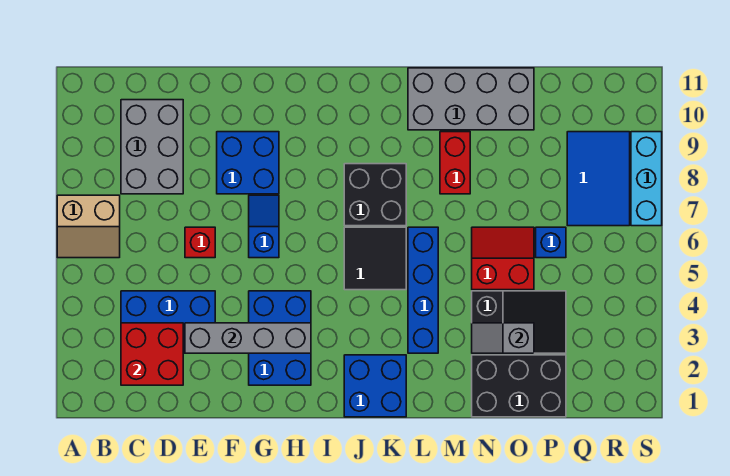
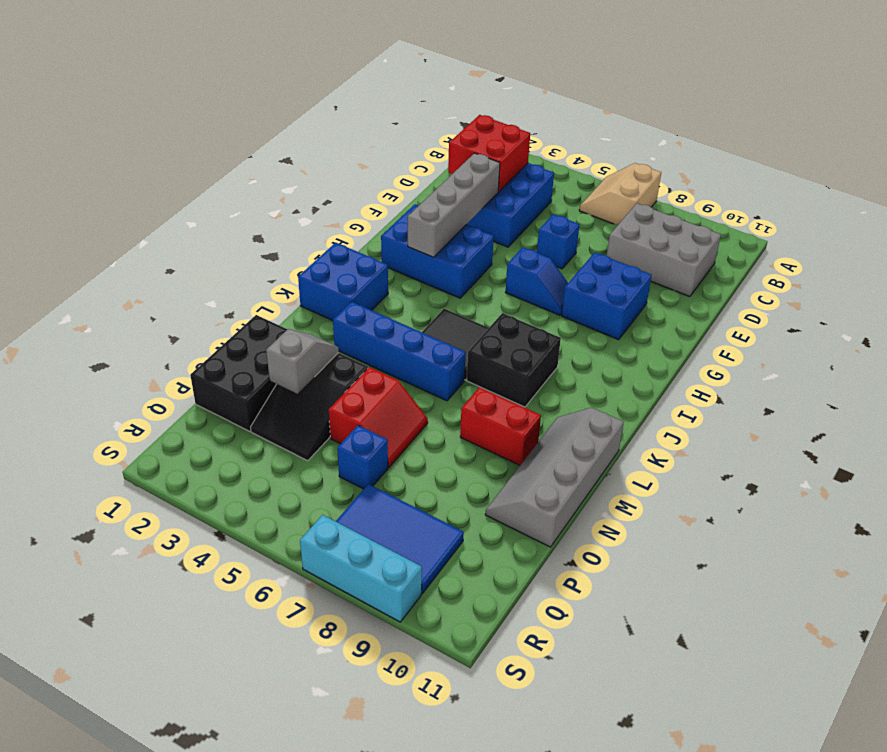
red 1x1 brick [185,227,215,258] -> blue 1x1 brick [537,214,580,269]
grey 2x4 brick [408,68,534,130] -> grey 2x4 slope [485,408,624,547]

